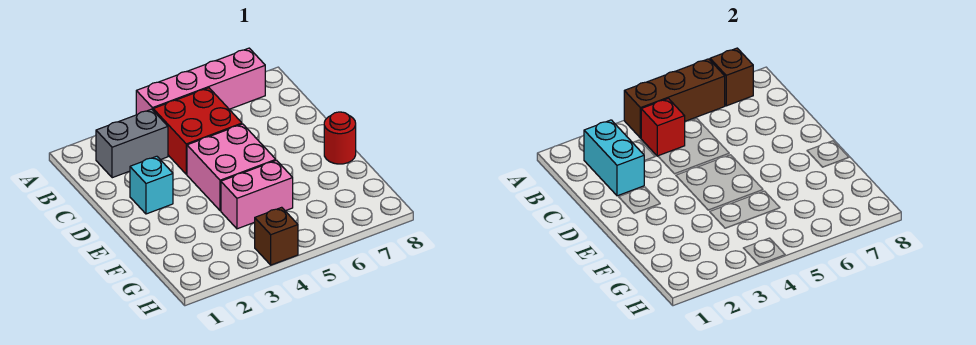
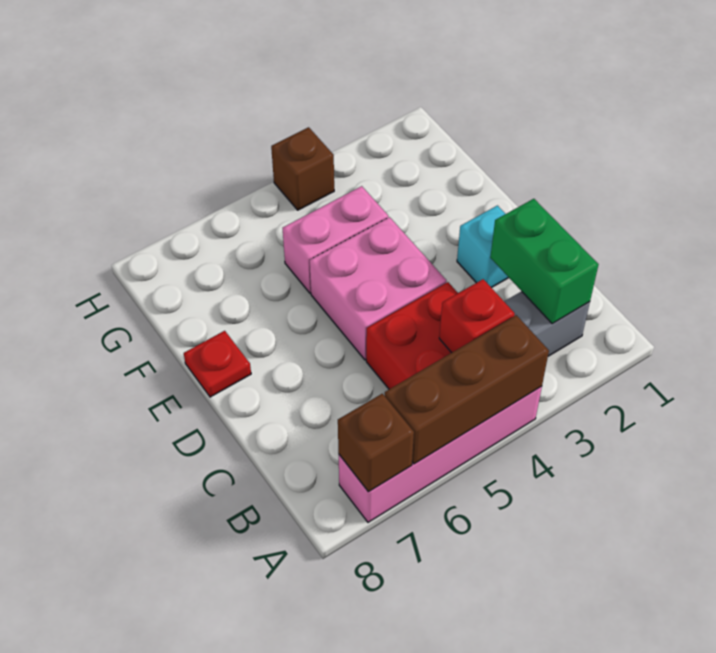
cyan 1x2 brick [584,120,644,196] -> green 1x2 brick [490,199,599,324]
red 1x1 round brick [324,112,356,164] -> red 1x1 plate [184,331,251,397]

